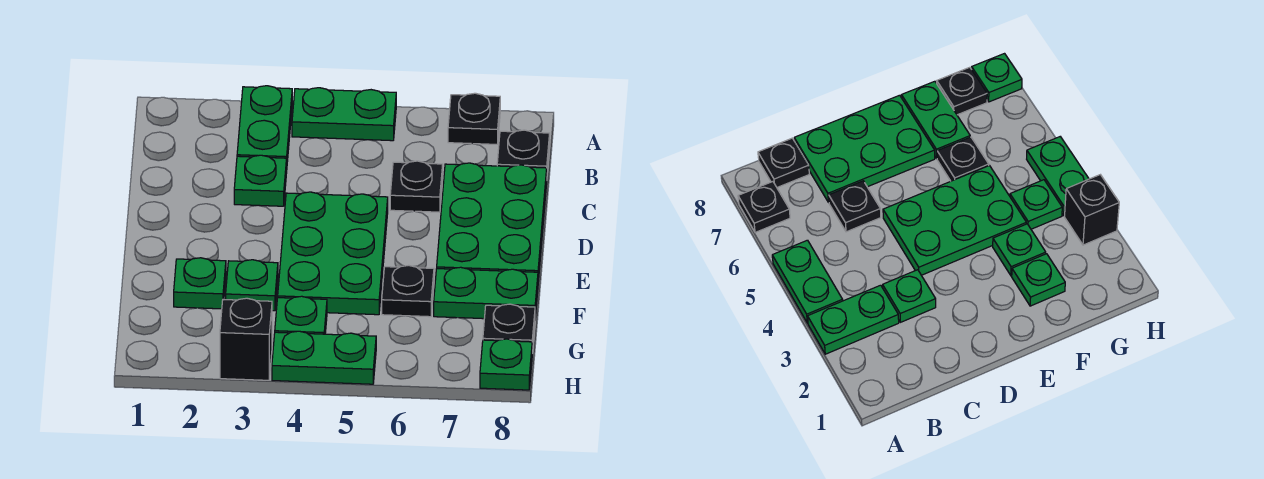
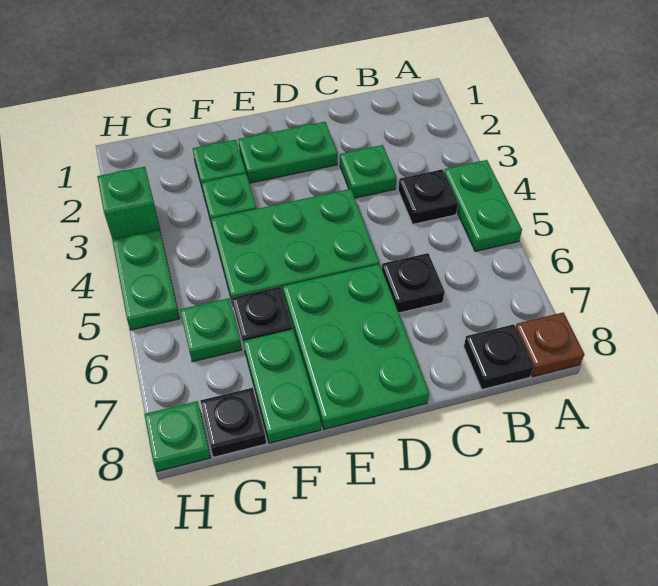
green 1x2 plate [237,86,292,162] -> green 1x2 plate moved to [238,122,337,183]
black 1x1 plate [448,93,500,144] -> black 1x1 plate moved to [398,170,458,224]
none -> brown 1x1 plate [516,312,584,377]
green 2x3 plate [437,163,547,281] -> green 2x3 plate turned to [283,264,429,429]
green 1x1 plate [275,296,327,334] -> green 1x1 plate moved to [180,298,242,362]
black 1x1 brick [220,298,272,380] -> green 1x1 brick [97,167,160,239]

